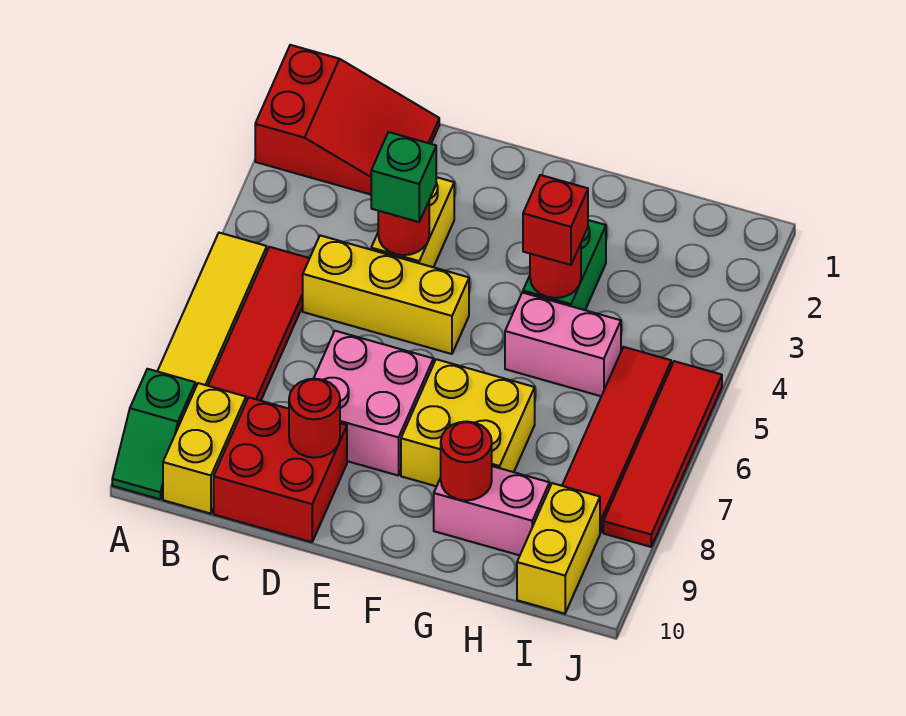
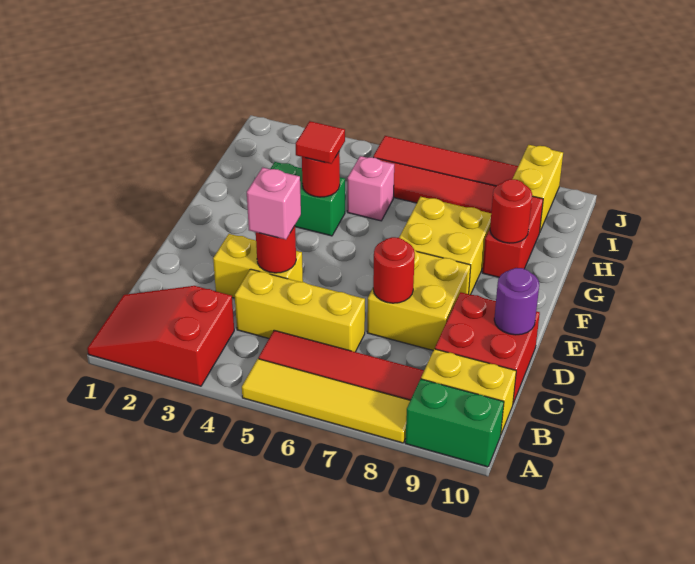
red 2x3 slope [255,45,439,195] -> red 2x3 slope turned to [87,286,234,386]
green 1x2 slope [112,369,195,499] -> green 1x2 brick [405,379,504,467]
yellow 1x3 brick [303,235,469,354] -> yellow 1x3 brick turned to [235,269,365,352]
green 1x1 brick [371,132,436,222] -> pink 1x1 brick [247,167,301,240]
pink 2x2 brick [314,331,433,475] -> yellow 2x2 brick [367,250,471,351]
red 1x1 round brick [289,379,340,458] -> red 1x1 round brick moved to [373,237,415,303]
none -> purple 1x1 round brick [494,268,539,335]
red 1x1 brick [523,175,588,265] -> red 1x1 tile [295,121,345,164]
pink 1x2 brick [505,293,621,396] -> pink 1x1 brick [347,156,394,221]
pink 1x2 brick [434,466,549,555] -> red 1x2 brick [482,196,543,277]
yellow 1x2 brick [517,483,600,614] -> yellow 1x2 brick turned to [513,145,563,231]

